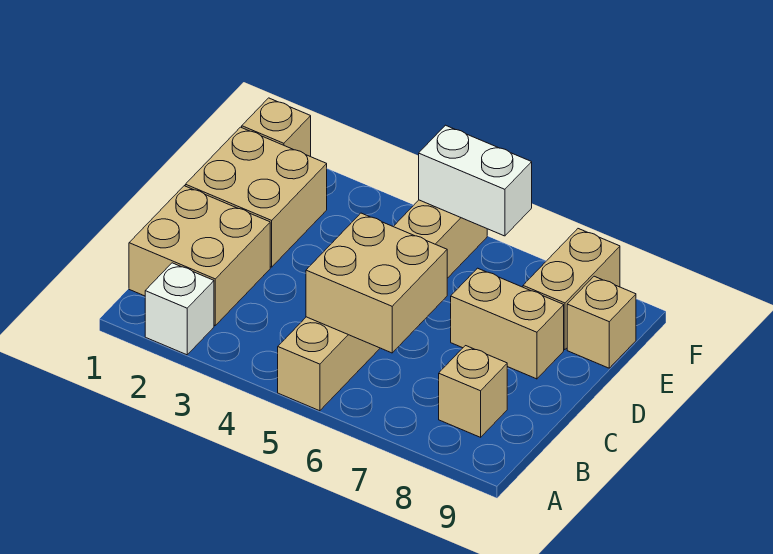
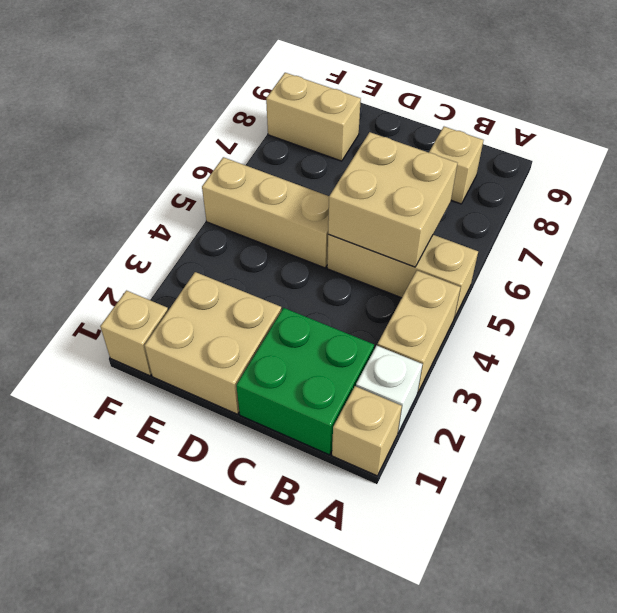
tan 2x2 brick [129,186,270,325] -> green 2x2 brick [236,308,374,455]
tan 1x2 brick [451,268,564,379] -> tan 1x2 brick moved to [377,271,461,393]
tan 1x1 brick [567,276,636,368] -> tan 1x1 brick moved to [332,386,402,476]
white 1x2 brick [419,125,532,236] -> none

